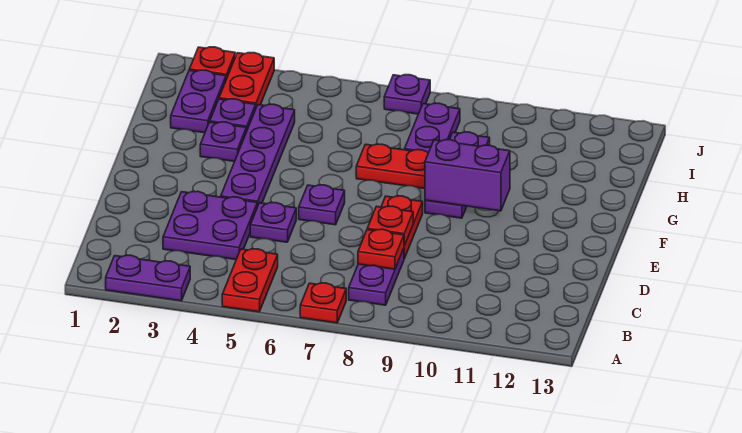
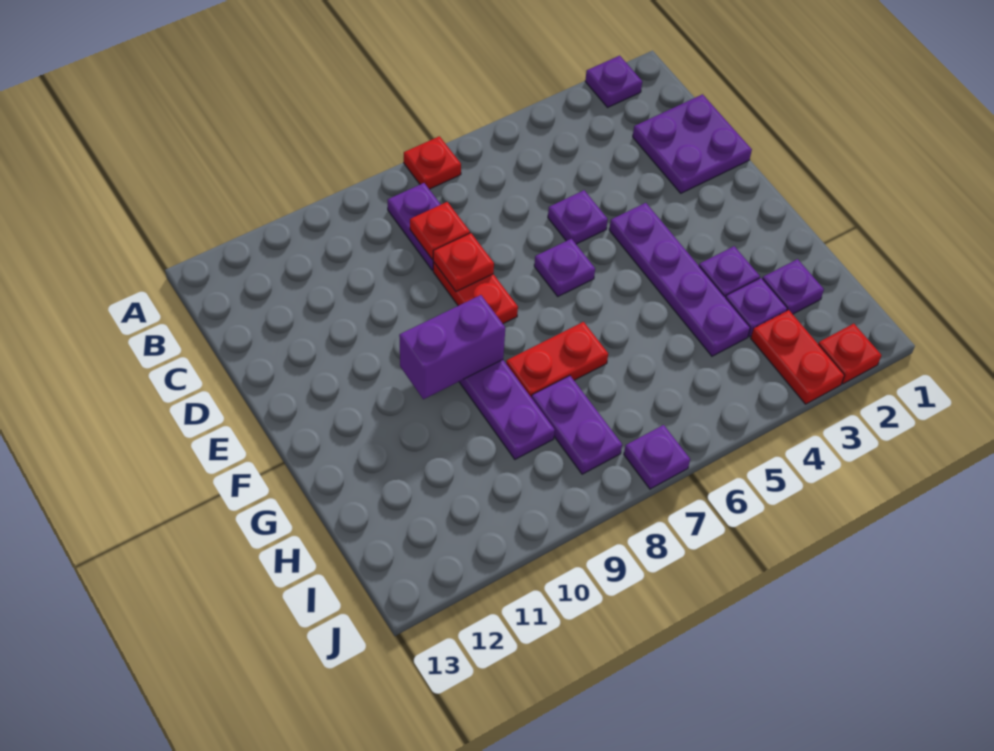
purple 1x2 plate [106,255,190,301] -> purple 1x1 plate [585,56,642,107]
red 1x2 plate [222,249,278,312] -> none
purple 2x2 plate [163,191,257,260] -> purple 2x2 plate moved to [633,94,752,193]
purple 1x2 plate [171,70,226,133] -> purple 1x1 plate [763,259,824,314]

